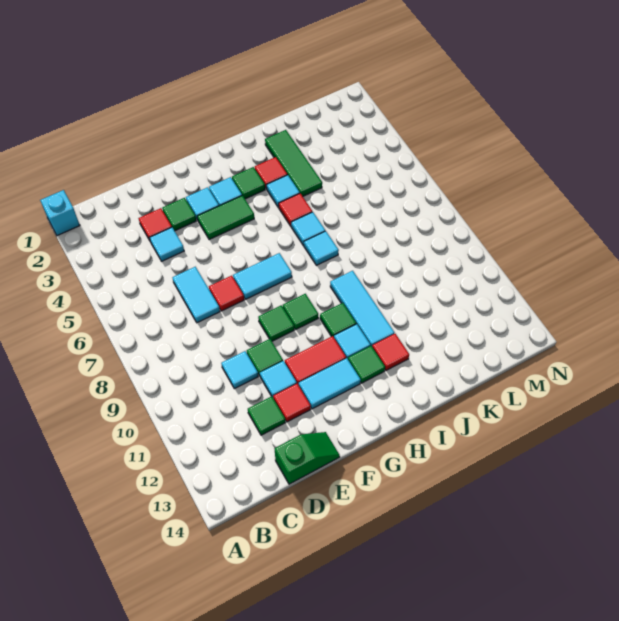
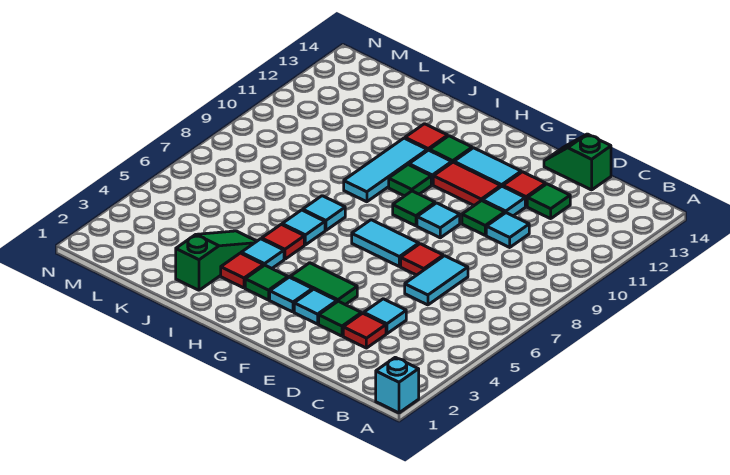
green 1x1 tile [258,305,294,341] -> cyan 1x1 tile [417,203,460,238]
green 1x3 tile [265,130,322,196] -> green 1x3 slope [176,231,257,290]

